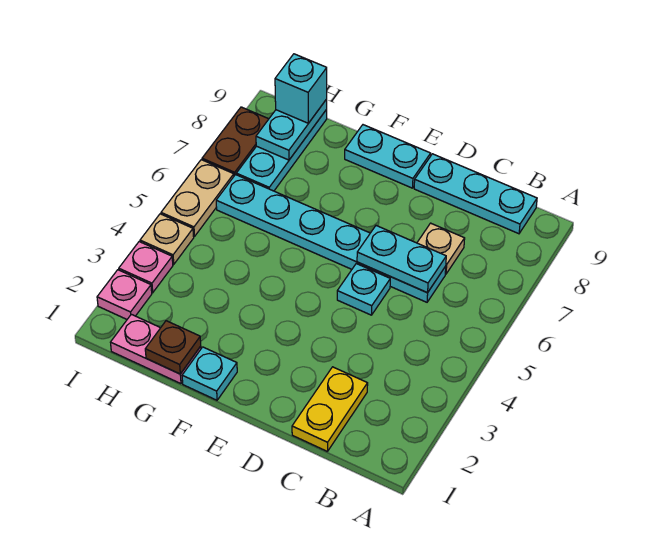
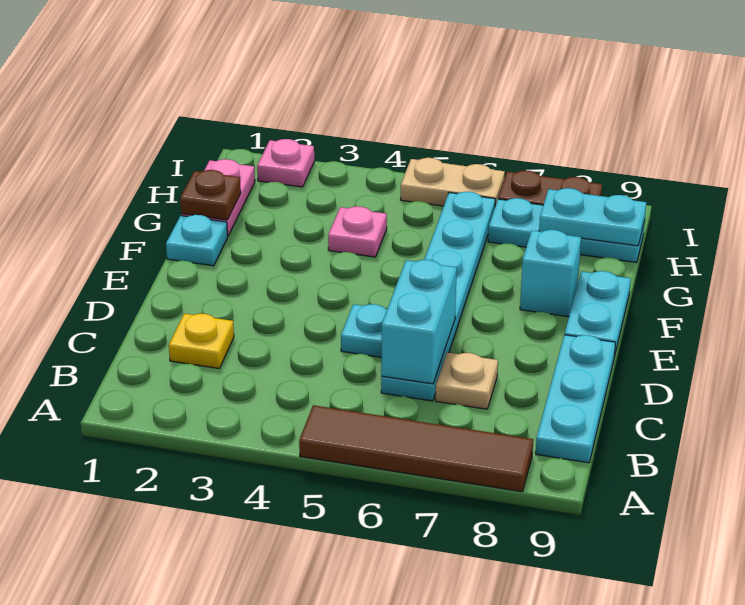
none -> brown 1x4 tile [299,405,533,492]
yellow 1x2 plate [292,367,368,452] -> yellow 1x1 plate [169,314,234,368]
cyan 1x2 plate [357,226,446,293] -> cyan 1x2 brick [381,260,457,384]
cyan 1x1 brick [275,54,327,123] -> cyan 1x1 brick moved to [520,230,581,317]
pink 1x1 plate [119,242,173,293] -> pink 1x1 plate moved to [328,206,387,257]
tan 1x1 plate [140,214,194,264] -> none

